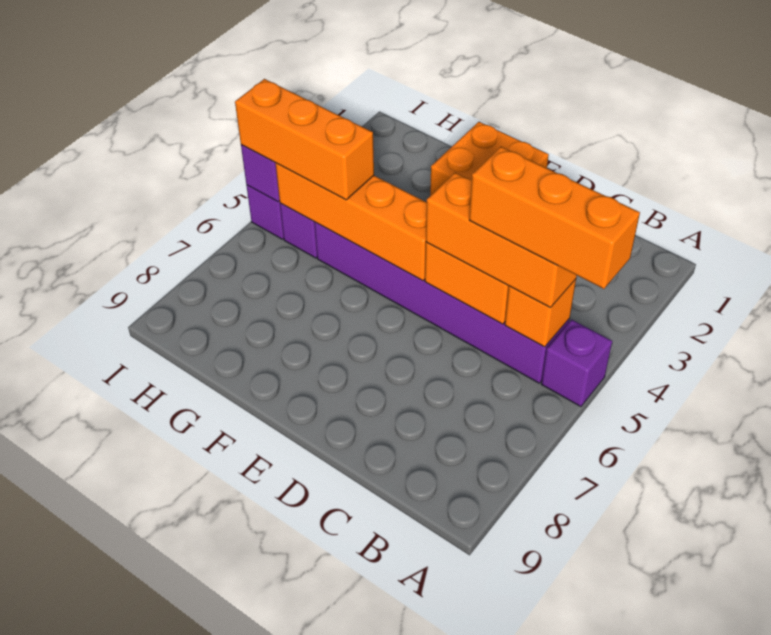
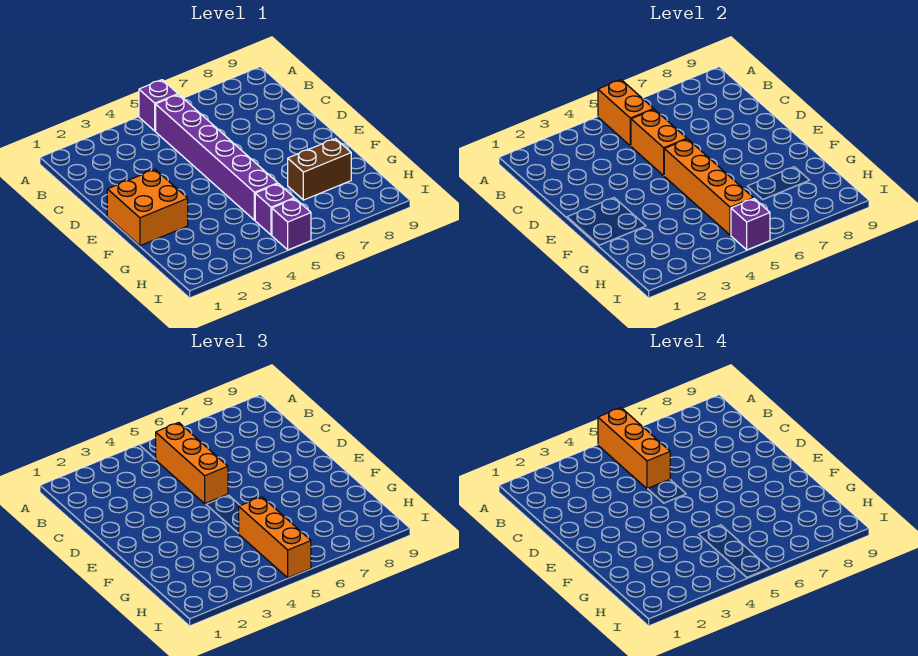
orange 1x1 brick [505,279,576,347] -> orange 1x2 brick [598,80,654,146]
none -> brown 1x2 brick [288,139,351,200]

